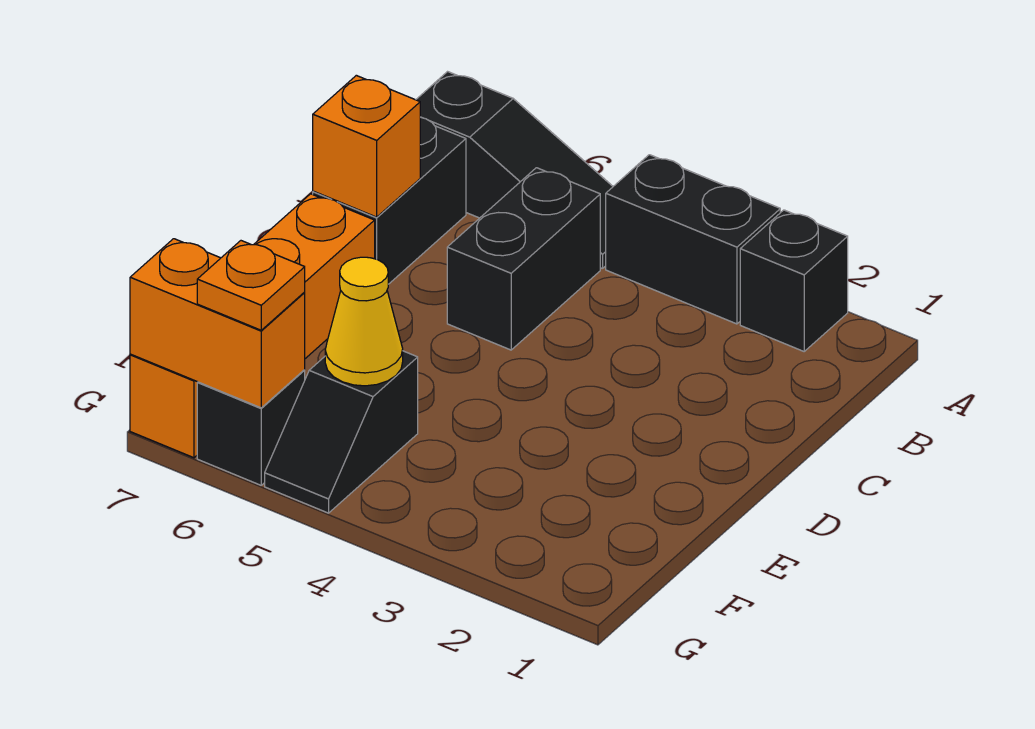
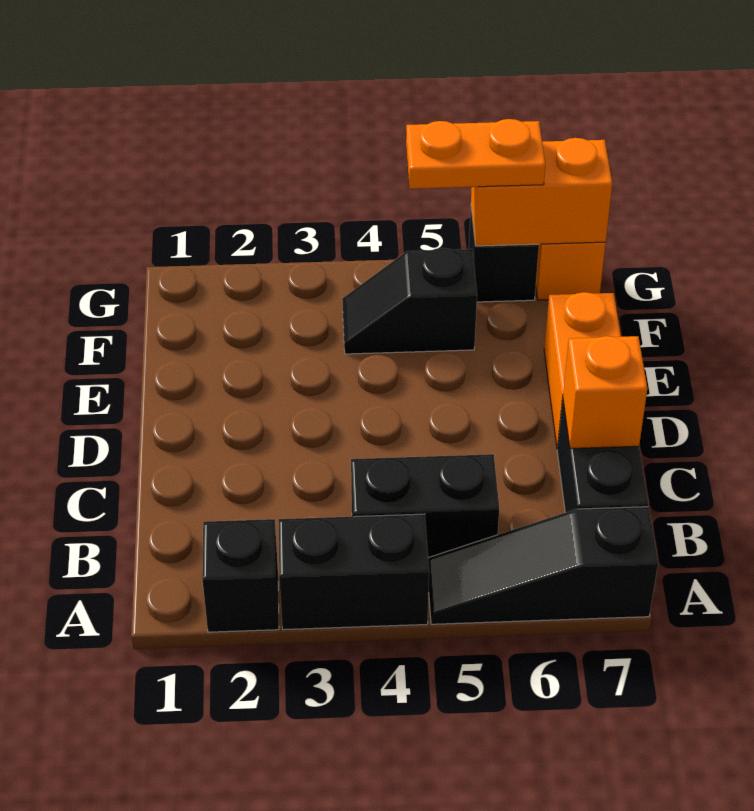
black 1x2 brick [447,168,600,350] -> black 1x2 brick turned to [351,454,499,558]
black 1x2 slope [265,351,418,513] -> black 1x2 slope turned to [342,248,477,354]
yellow 1x1 cone [325,257,403,386] -> none
orange 1x1 plate [197,241,305,330] -> orange 1x2 plate [406,119,545,189]

